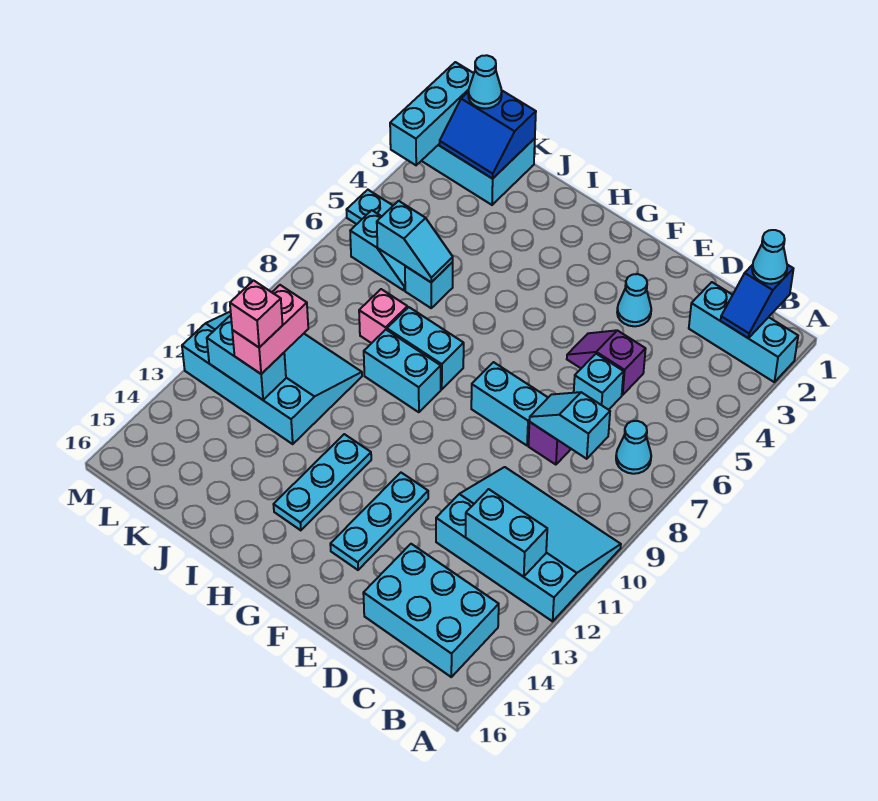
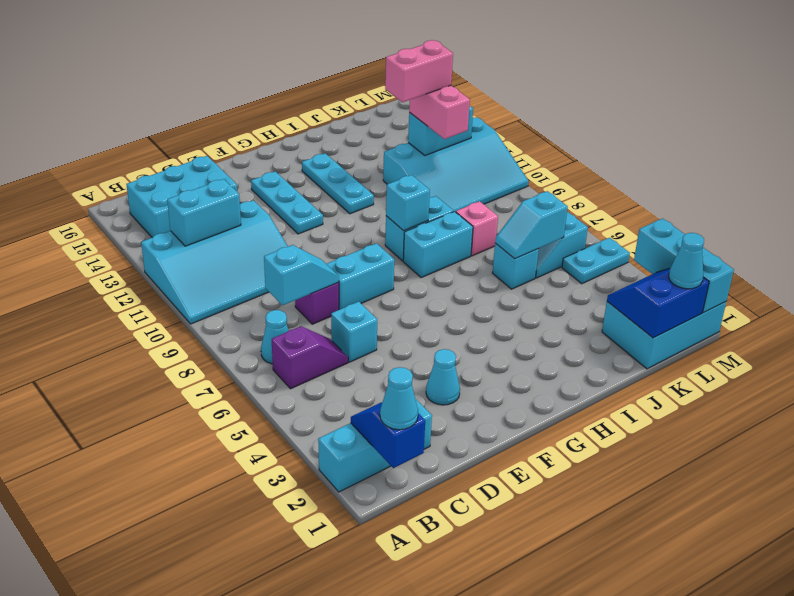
purple 1x2 slope [567,330,646,395] -> purple 1x2 slope moved to [272,326,348,389]
none -> cyan 1x1 brick [386,175,430,231]
pink 1x1 brick [230,281,283,347] -> pink 1x2 brick [385,40,453,102]

